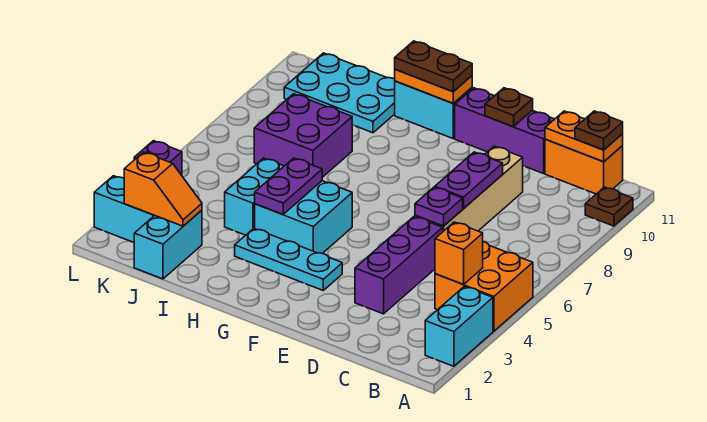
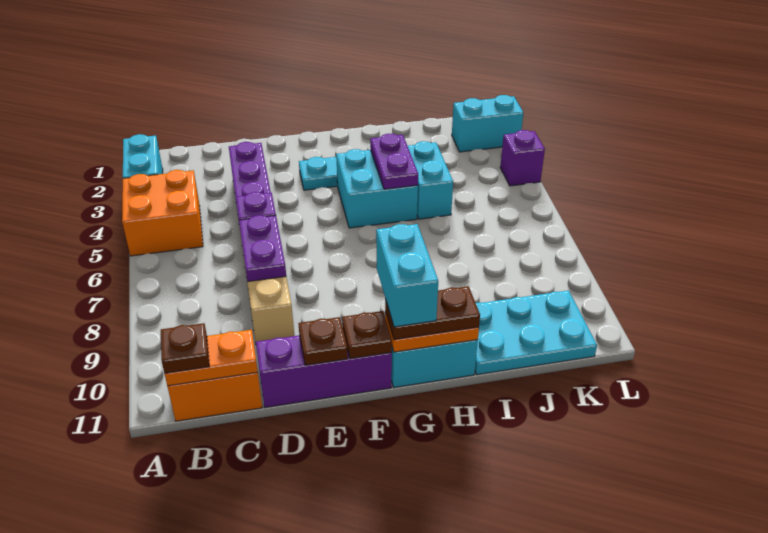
brown 1x1 plate [585,187,633,226] -> brown 1x1 plate moved to [342,311,392,359]
orange 1x1 brick [435,222,483,284] -> none
purple 2x2 brick [254,94,352,177] -> none
cyan 1x2 brick [134,210,202,279] -> cyan 1x2 brick moved to [376,224,438,327]
orange 1x2 slope [124,152,202,226] -> none

